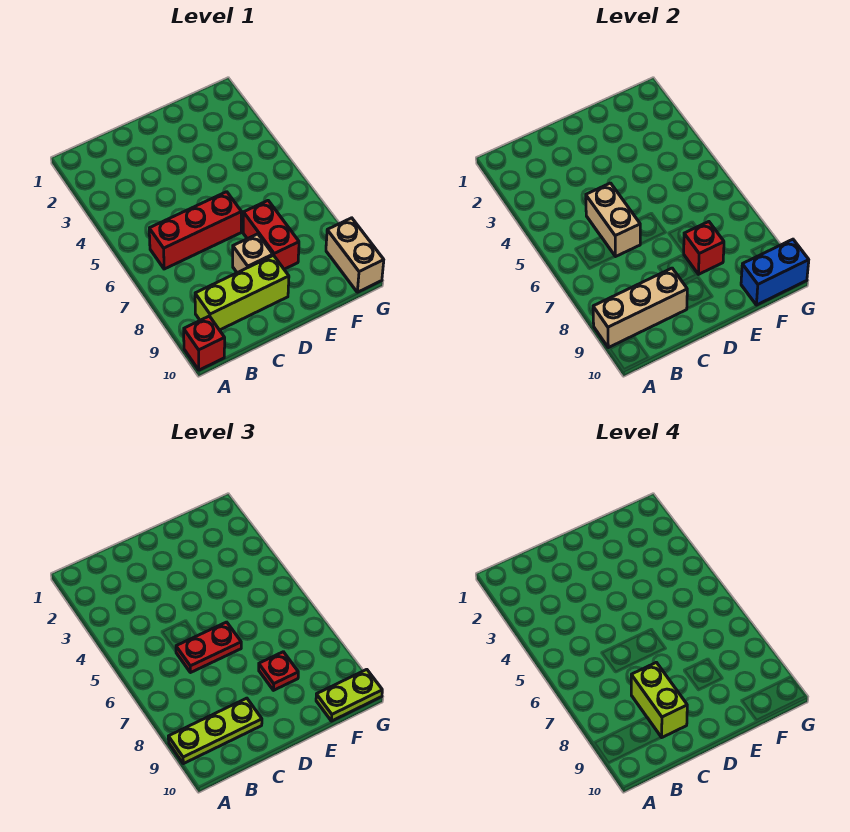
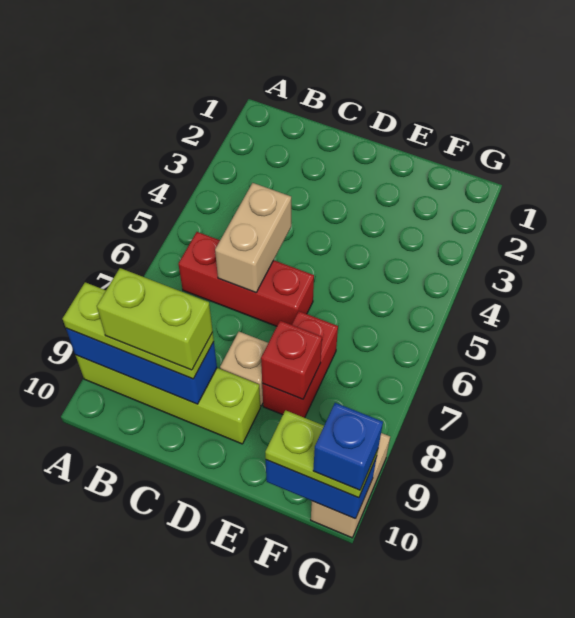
tan 1x3 brick [593,268,687,348] -> blue 1x3 brick [66,328,217,404]
red 1x1 brick [184,316,225,370] -> none
lime 1x3 brick [195,255,289,330] -> lime 1x4 brick [76,355,260,444]
red 1x2 plate [176,622,241,673] -> none
lime 1x2 brick [631,662,687,737] -> lime 1x2 brick turned to [97,268,213,370]
red 1x1 plate [259,652,298,690] -> none
none -> blue 1x1 brick [313,403,383,490]

